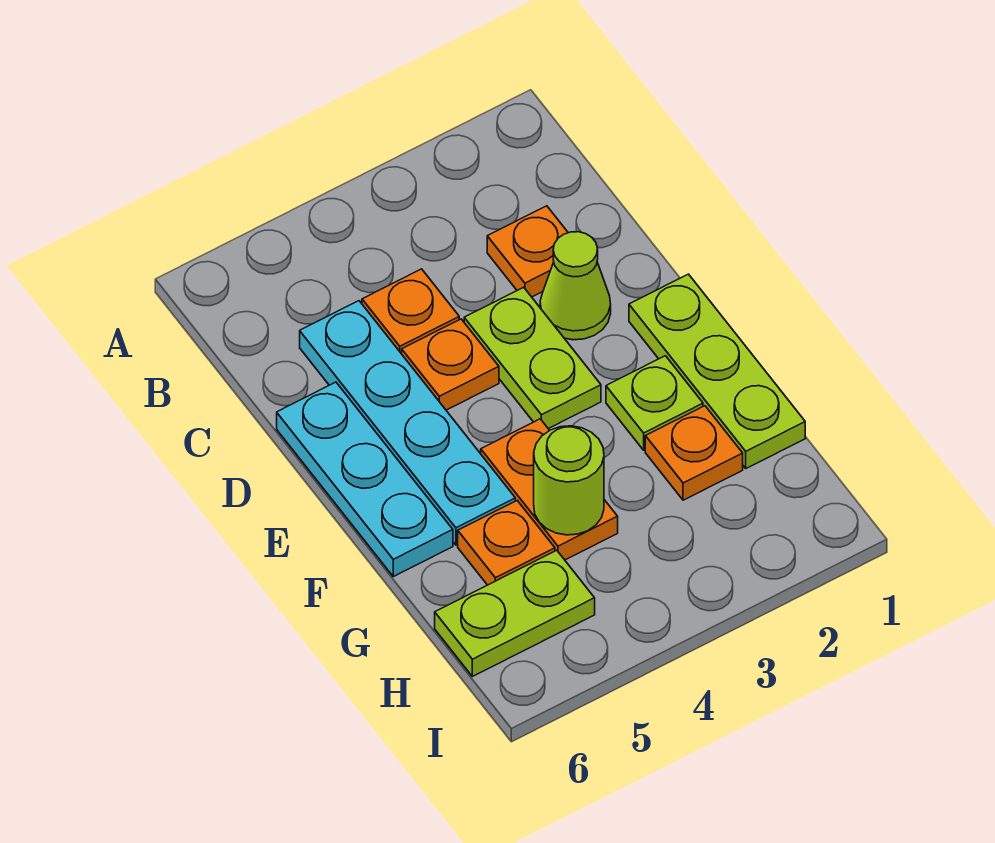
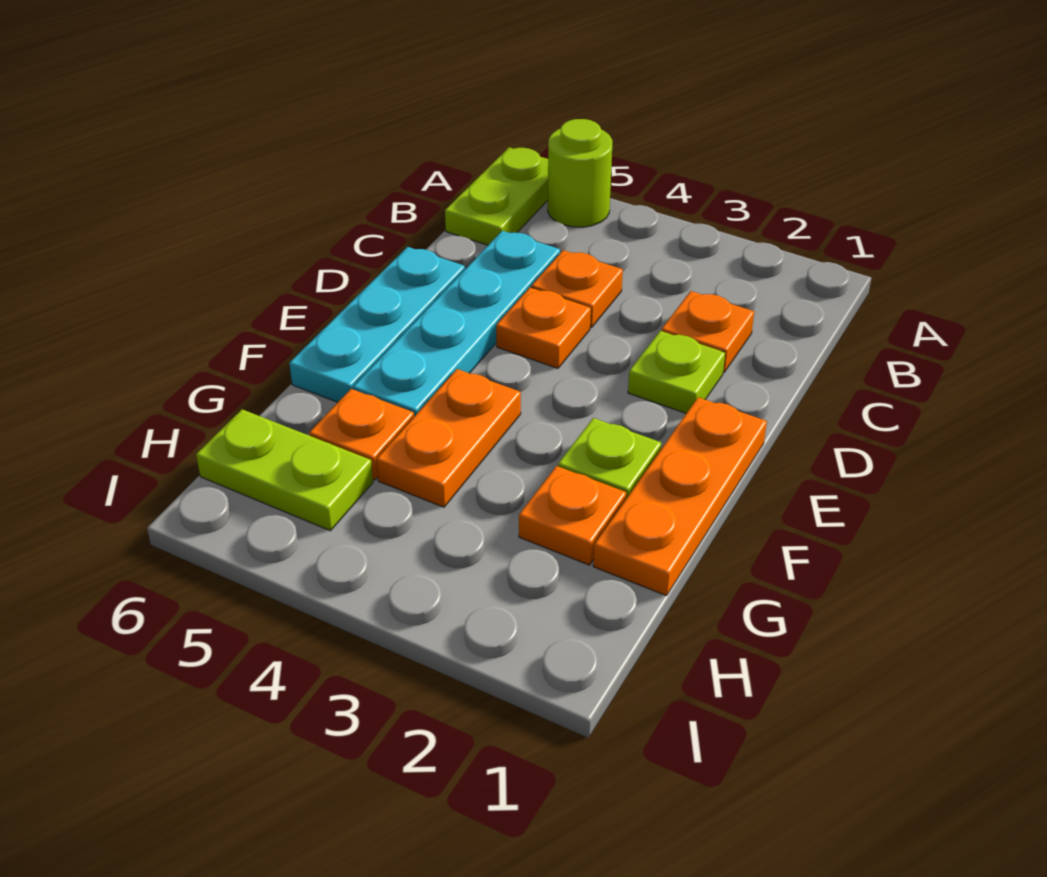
lime 1x1 cone [540,232,611,340] -> lime 1x1 plate [628,331,725,413]
lime 1x2 plate [464,287,601,429] -> lime 1x2 plate moved to [445,147,548,245]
lime 1x3 plate [629,274,805,468] -> orange 1x3 plate [593,397,767,596]
lime 1x1 round brick [534,426,604,535] -> lime 1x1 round brick moved to [548,119,612,227]

